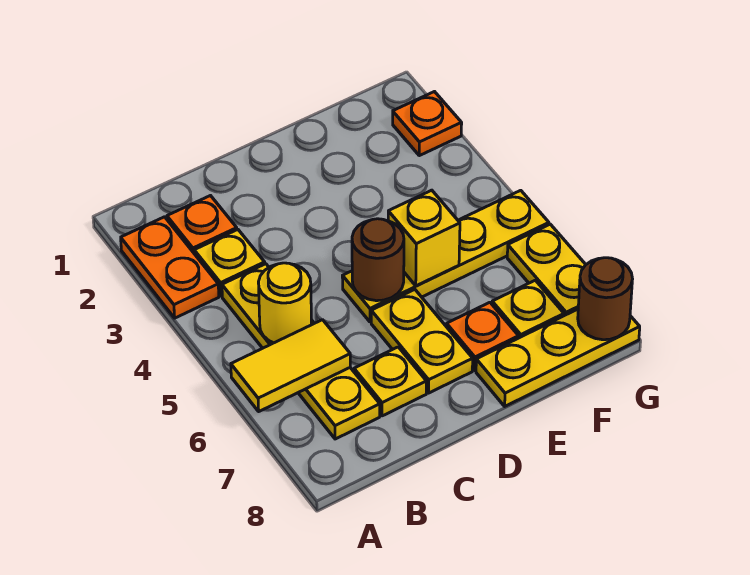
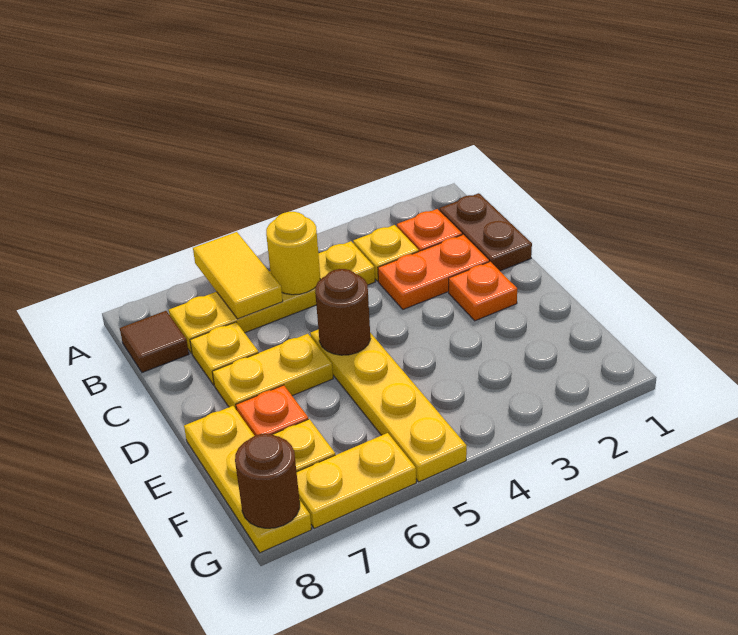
orange 1x2 plate [121,217,219,318] -> orange 1x2 plate moved to [378,235,489,309]
none -> brown 1x2 plate [439,193,532,271]
none -> brown 1x1 tile [120,311,189,373]
yellow 1x1 brick [388,190,460,286] -> none
orange 1x1 plate [393,92,462,156] -> orange 1x1 plate moved to [449,262,517,321]

